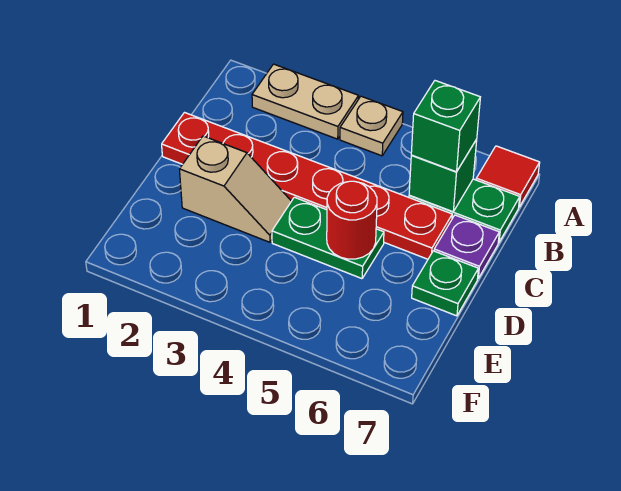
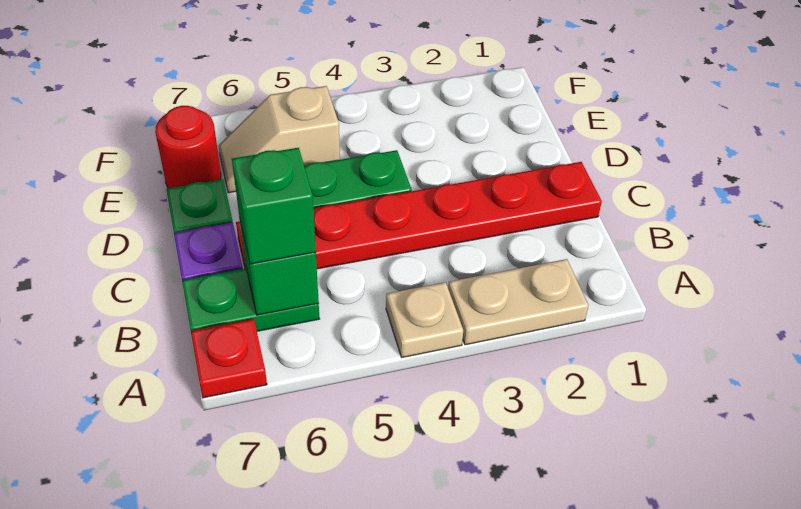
red 1x1 tile [476,146,540,207] -> red 1x1 plate [191,319,267,398]
tan 1x2 slope [180,136,291,242] -> tan 1x2 slope moved to [218,86,340,193]
red 1x1 round brick [327,181,377,259] -> red 1x1 round brick moved to [155,106,221,188]

